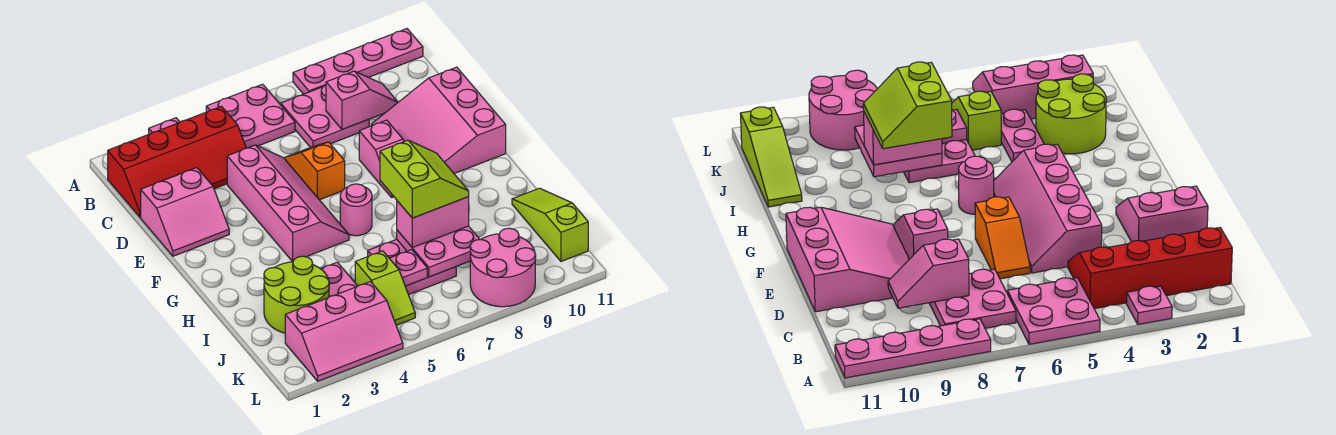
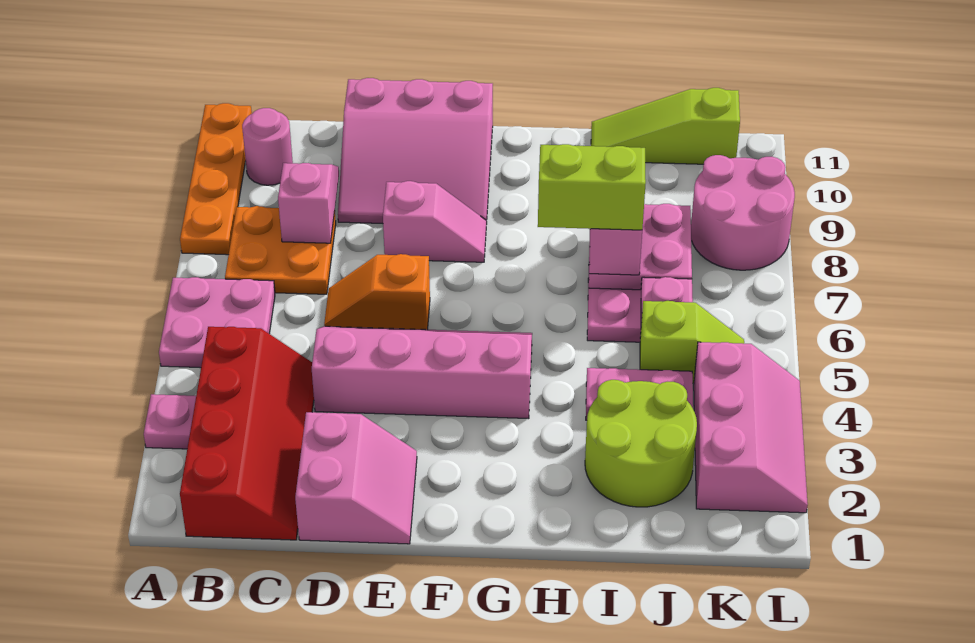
pink 1x4 plate [293,29,423,94] -> orange 1x4 plate [180,103,252,255]
pink 2x2 plate [281,85,369,147] -> orange 2x2 plate [225,206,336,294]
pink 1x1 round brick [340,184,372,236] -> pink 1x1 round brick moved to [242,108,293,185]

